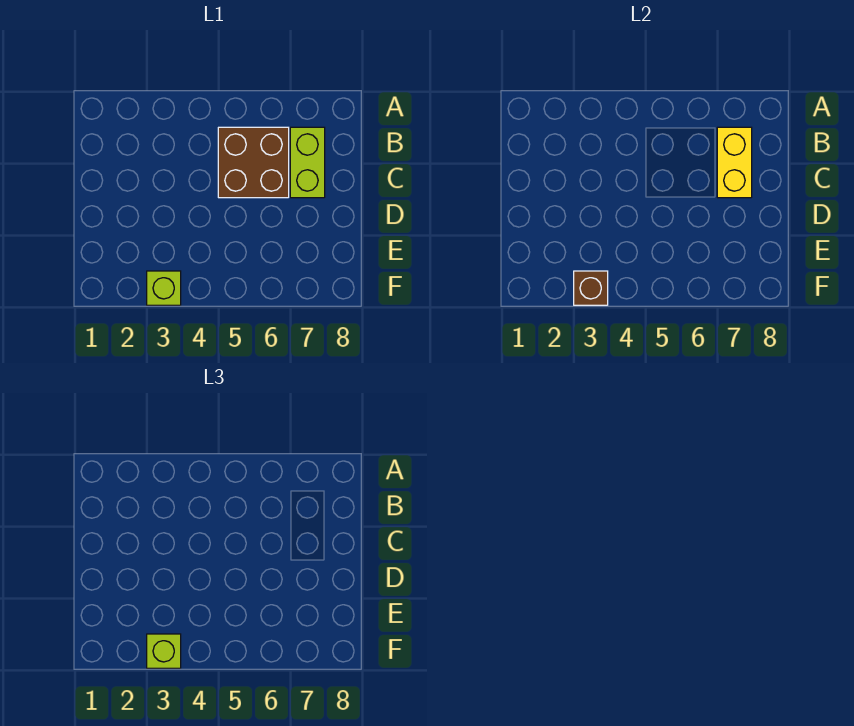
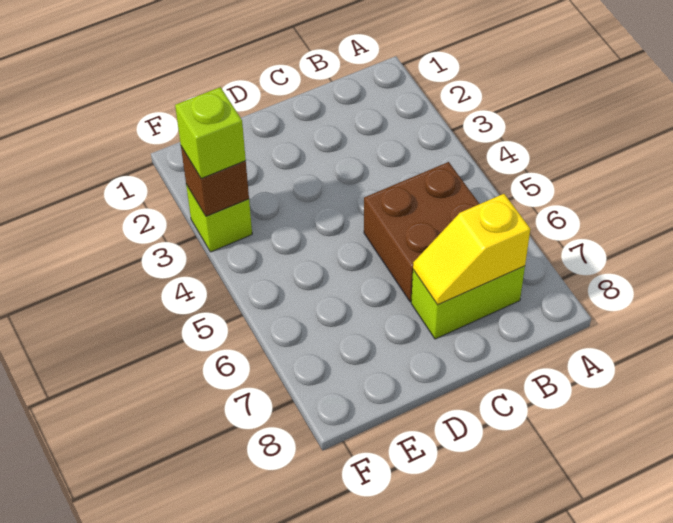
yellow 1x2 brick [717,127,752,198] -> yellow 1x2 slope [413,194,530,305]

